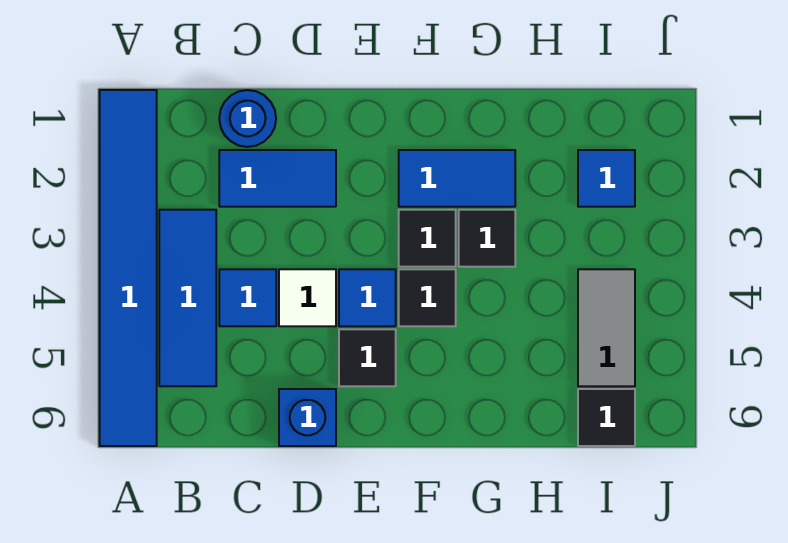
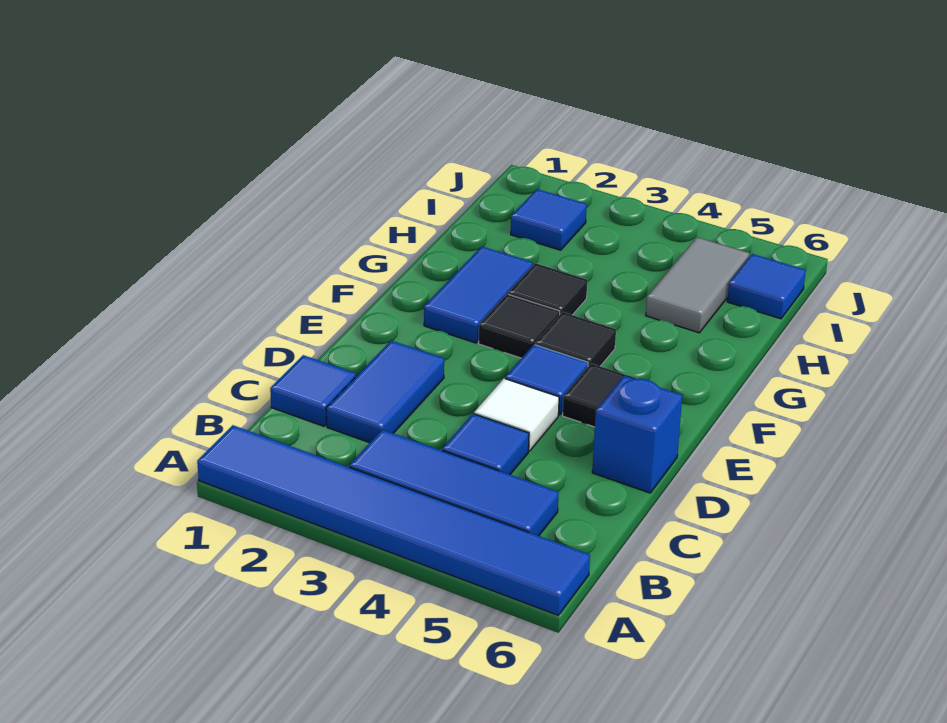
blue 1x1 round brick [219,90,276,147] -> blue 1x1 tile [270,355,356,426]
grey 1x2 tile [578,269,635,386] -> grey 1x2 tile turned to [646,237,749,333]
black 1x1 tile [578,389,635,446] -> blue 1x1 tile [727,254,806,319]

